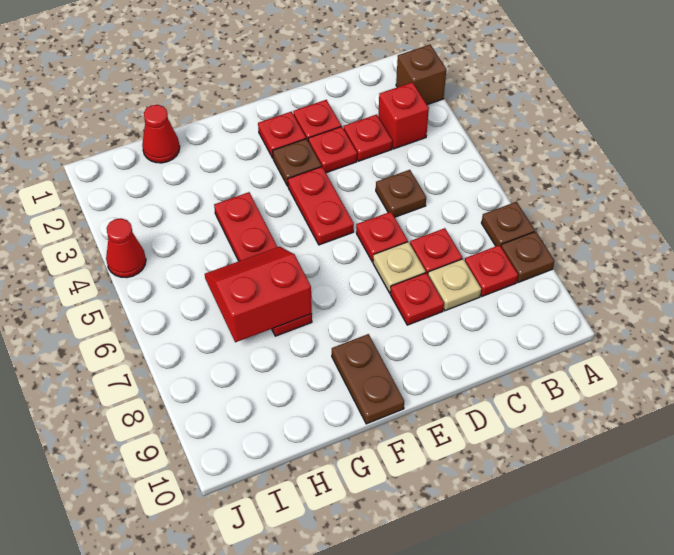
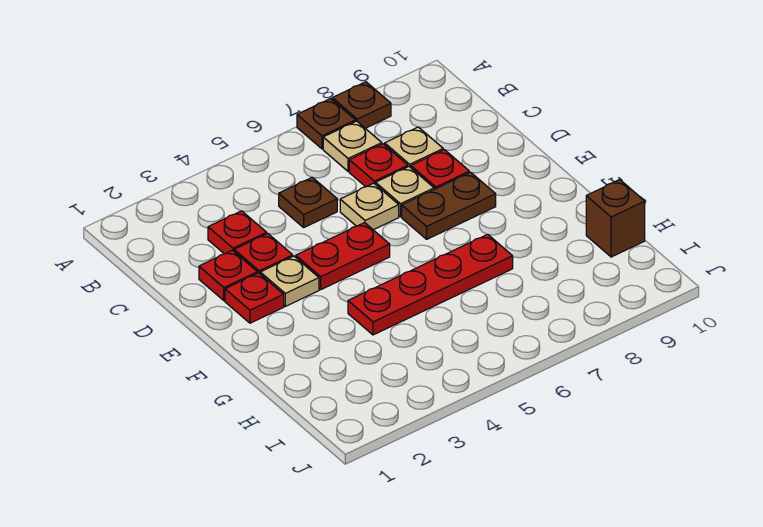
brown 1x1 brick [396,45,446,105] -> brown 1x1 brick moved to [586,180,645,257]
red 1x1 brick [378,82,429,149] -> none
none -> tan 1x1 plate [323,121,382,171]
red 1x1 plate [465,245,518,296] -> none
red 1x1 plate [356,212,408,262] -> tan 1x1 plate [340,183,399,230]
brown 1x1 plate [273,139,321,186] -> tan 1x1 plate [260,256,319,306]
brown 1x2 plate [332,334,404,424] -> brown 1x2 plate moved to [402,172,496,239]
red 2x2 slope [205,247,312,342] -> none
red 1x1 cone [142,105,180,163] -> none
red 1x1 cone [106,218,146,278] -> none

